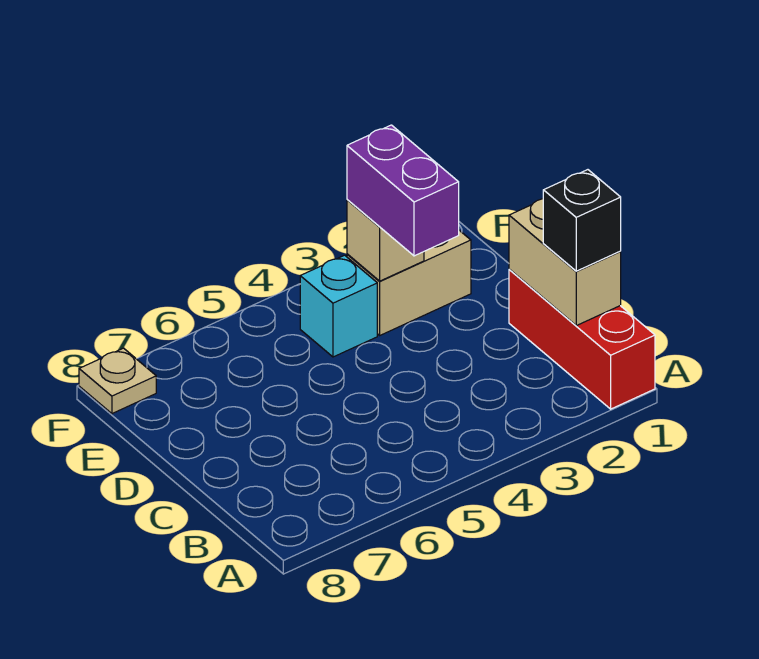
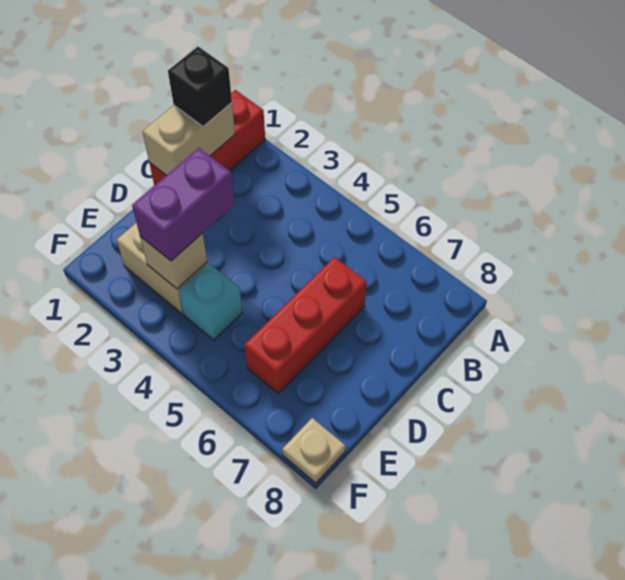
none -> red 1x3 brick [244,257,367,393]

